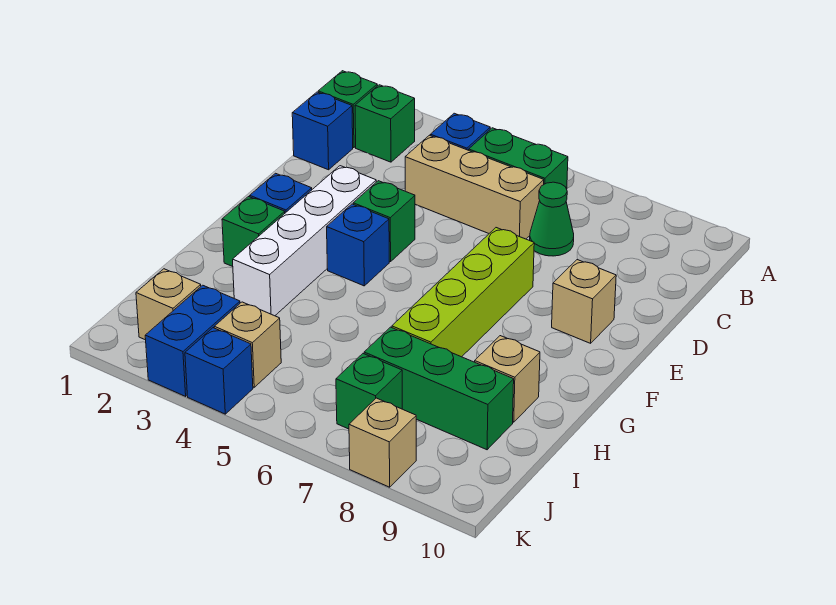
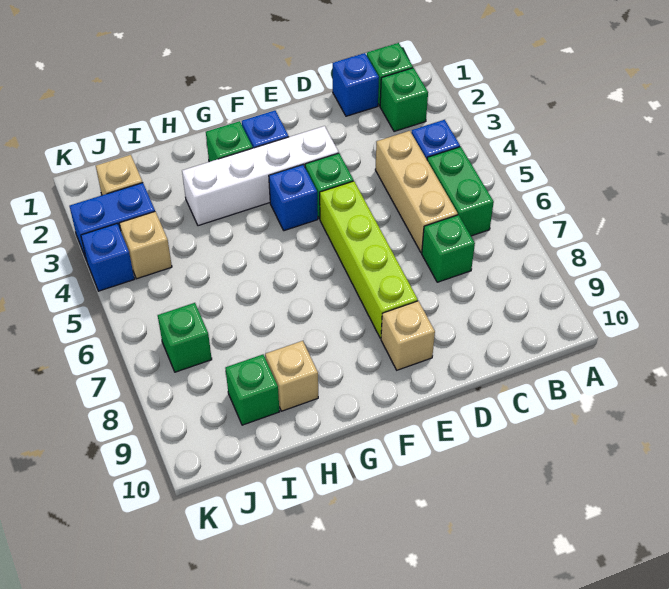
green 1x1 cone [530,182,574,256] -> green 1x1 brick [422,215,475,282]
lime 1x4 brick [392,228,534,357] -> lime 1x4 brick turned to [320,181,418,338]
green 1x3 brick [364,327,514,450] -> green 1x1 brick [225,355,280,425]
tan 1x1 brick [349,398,416,487] -> none

